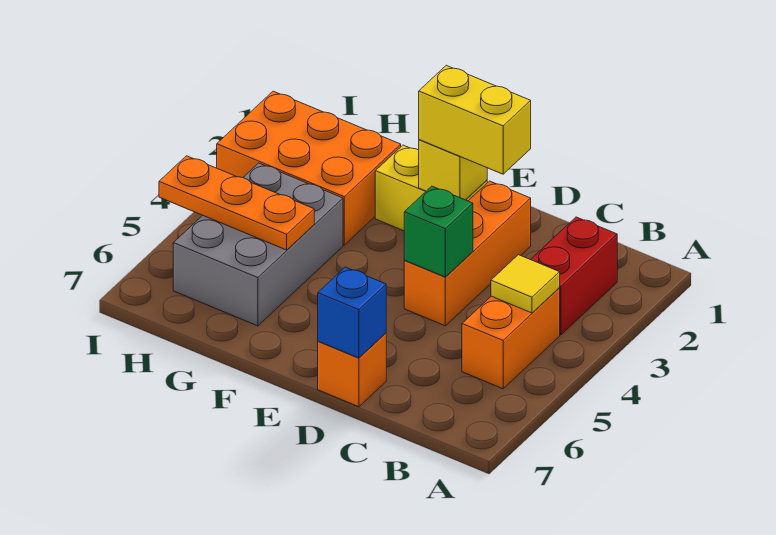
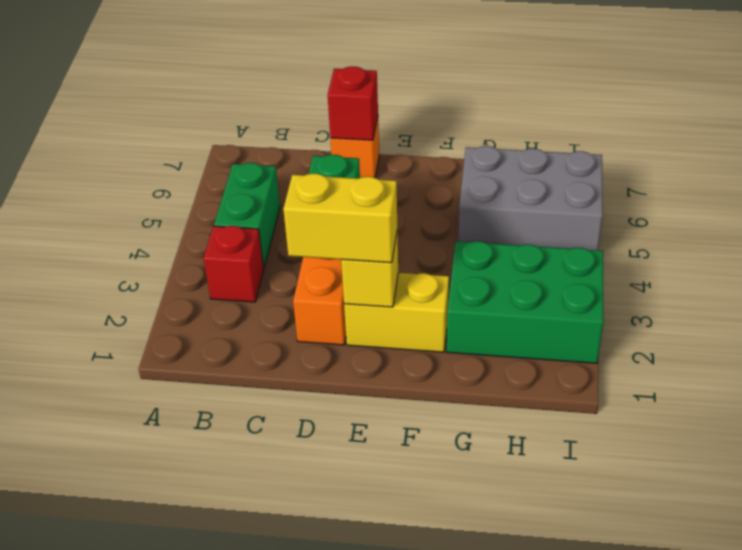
red 1x2 brick [531,217,617,335] -> red 1x1 brick [204,226,264,302]
orange 1x2 brick [462,288,560,389] -> green 1x2 brick [214,163,280,268]
yellow 1x1 tile [491,255,560,313] -> none
blue 1x1 brick [318,267,386,358] -> red 1x1 brick [328,66,378,140]
orange 2x3 brick [217,91,401,245] -> green 2x3 brick [447,241,603,363]
grey 2x3 brick [173,163,343,326] -> grey 2x3 brick turned to [458,146,603,250]
orange 1x3 plate [159,156,314,250] -> none

